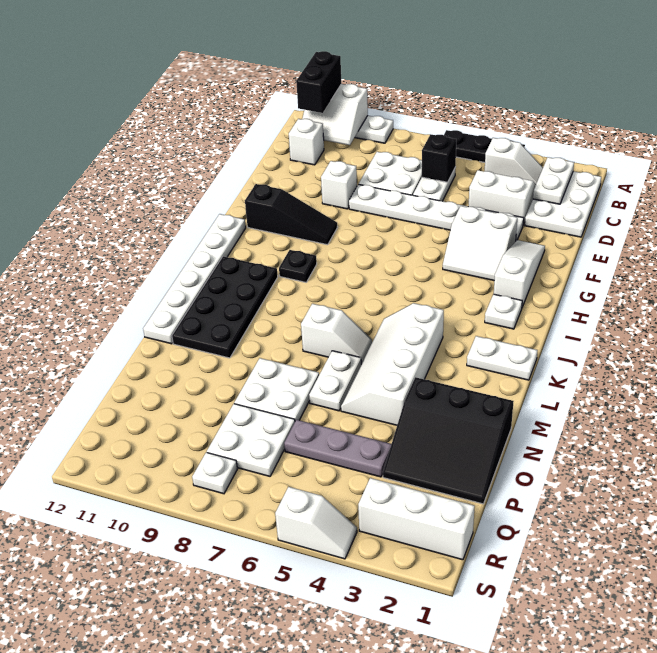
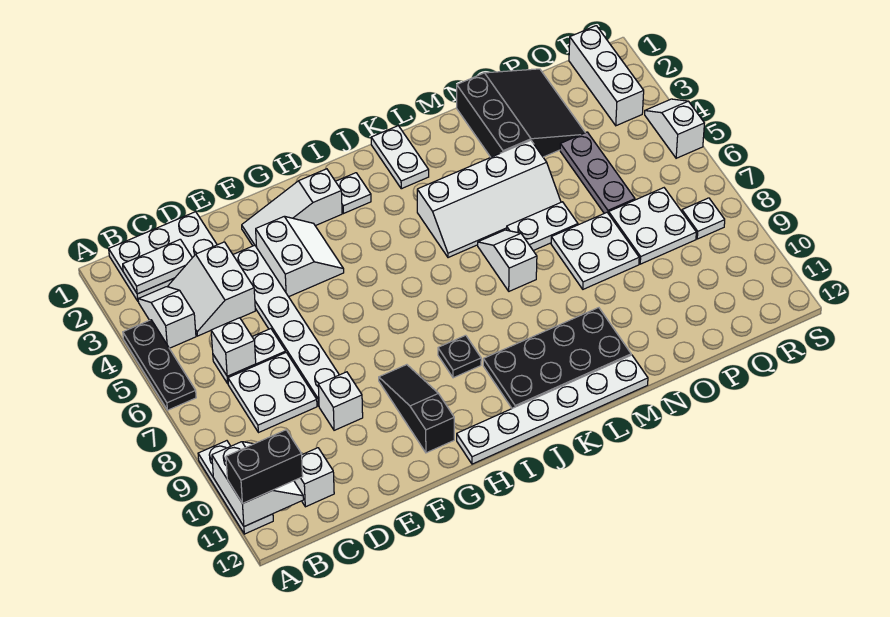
black 1x1 brick [422,134,456,182] -> white 1x1 brick [211,318,256,376]

